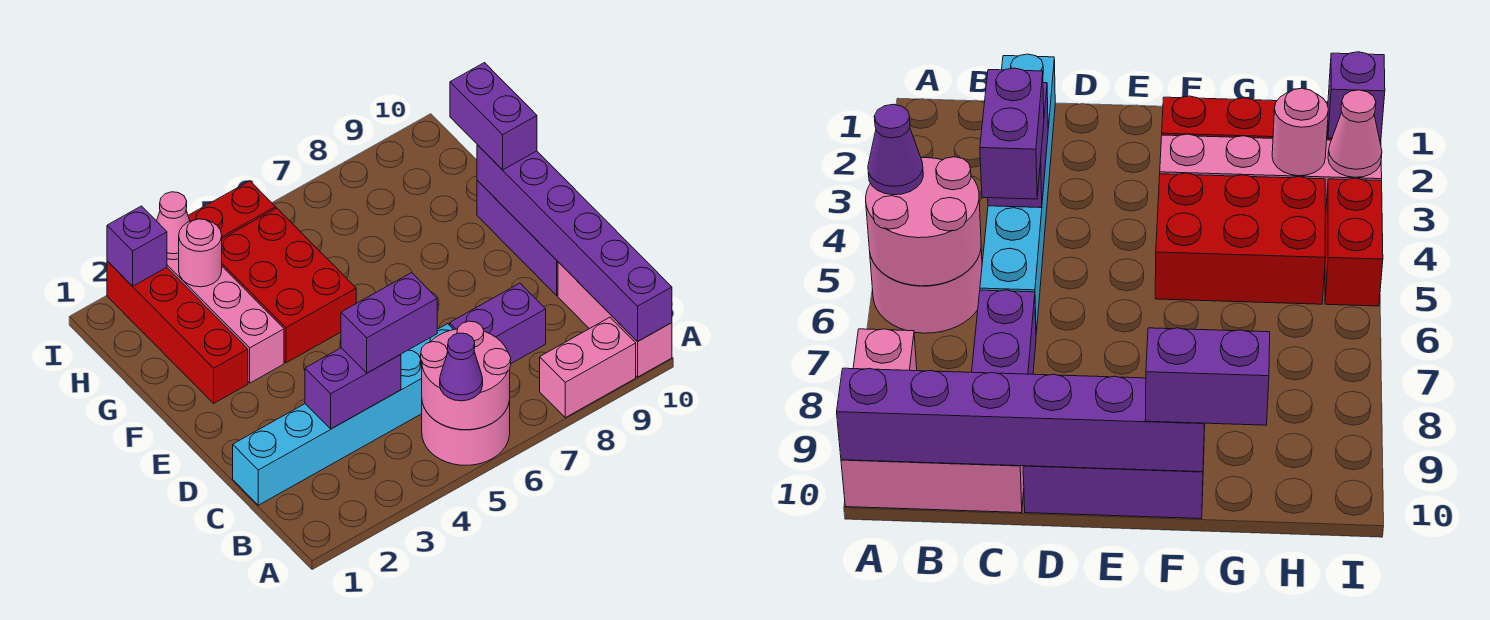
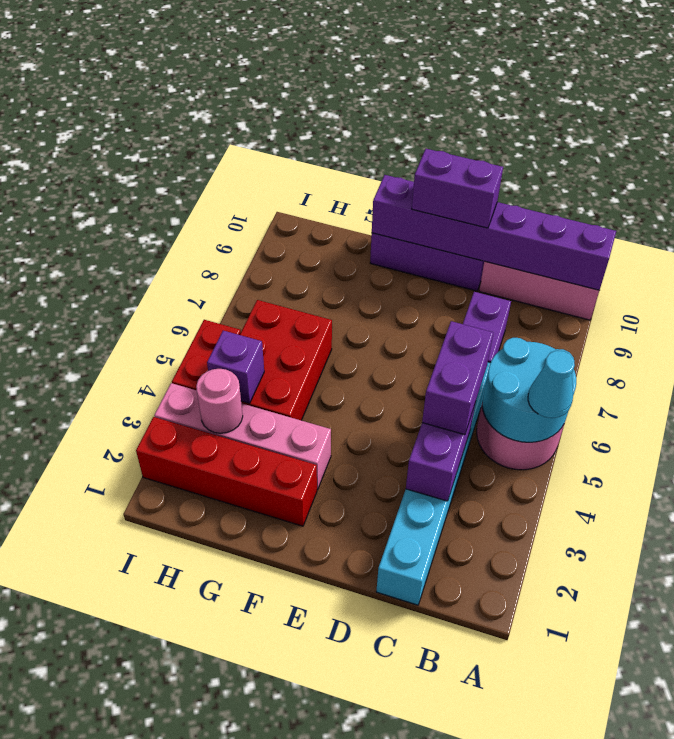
pink 2x2 round brick [421,321,511,430] -> cyan 2x2 round brick [482,338,576,442]
purple 1x1 cone [440,333,483,401] -> cyan 1x1 cone [528,351,575,418]
pink 1x2 brick [540,317,636,418] -> none
red 2x3 brick [222,208,356,363] -> red 2x3 brick turned to [240,300,332,420]
purple 1x2 brick [450,63,537,170] -> purple 1x2 brick moved to [412,149,503,228]
purple 1x1 brick [107,206,167,286] -> purple 1x1 brick moved to [207,331,264,403]
pink 1x1 cone [157,192,190,260] -> none

